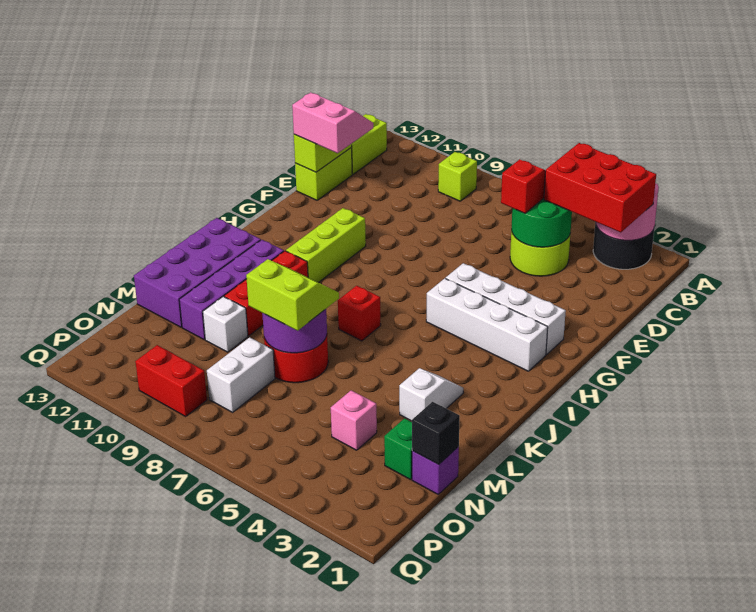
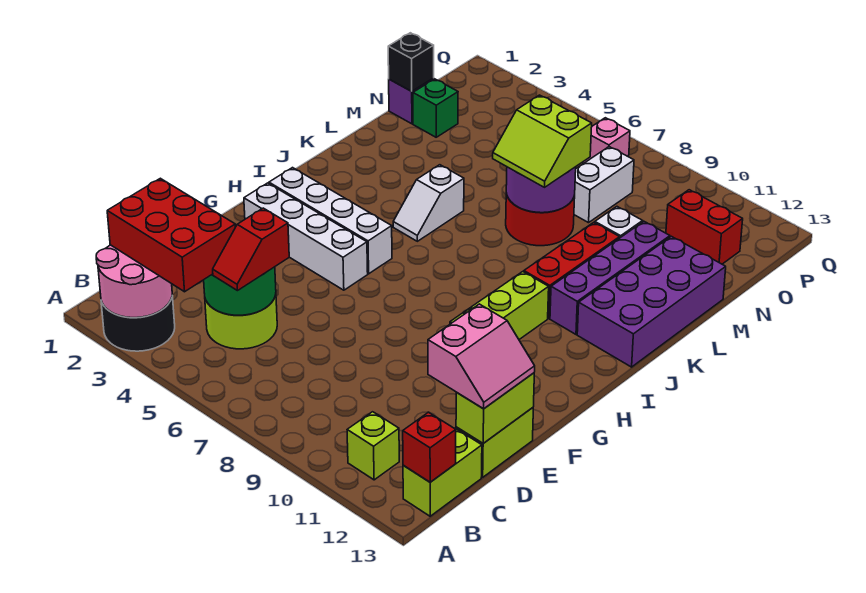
lime 1x1 brick [438,152,477,201] -> lime 1x1 brick moved to [347,412,399,480]
pink 2x2 slope [292,93,373,153] -> pink 2x2 slope turned to [428,304,535,409]
red 1x1 brick [338,286,381,341] -> red 1x1 brick moved to [403,412,456,482]
white 1x2 slope [399,368,463,421] -> white 1x2 slope moved to [393,165,464,241]
pink 1x1 brick [331,390,377,450] -> pink 1x1 brick moved to [583,118,630,164]
red 1x2 brick [135,345,207,416] -> red 1x2 brick moved to [666,190,743,264]

